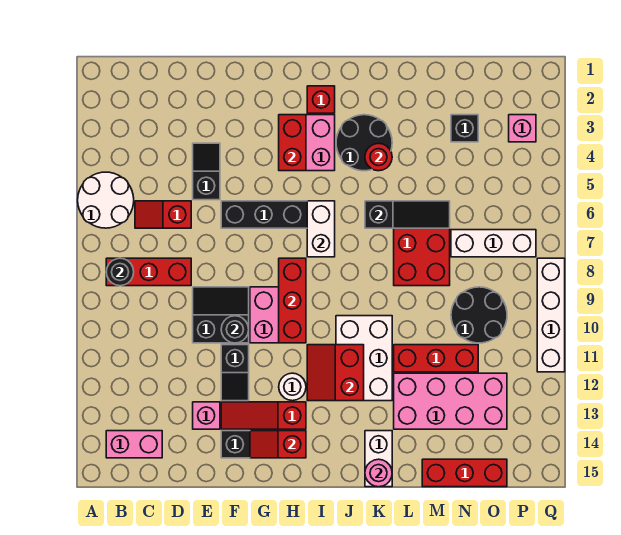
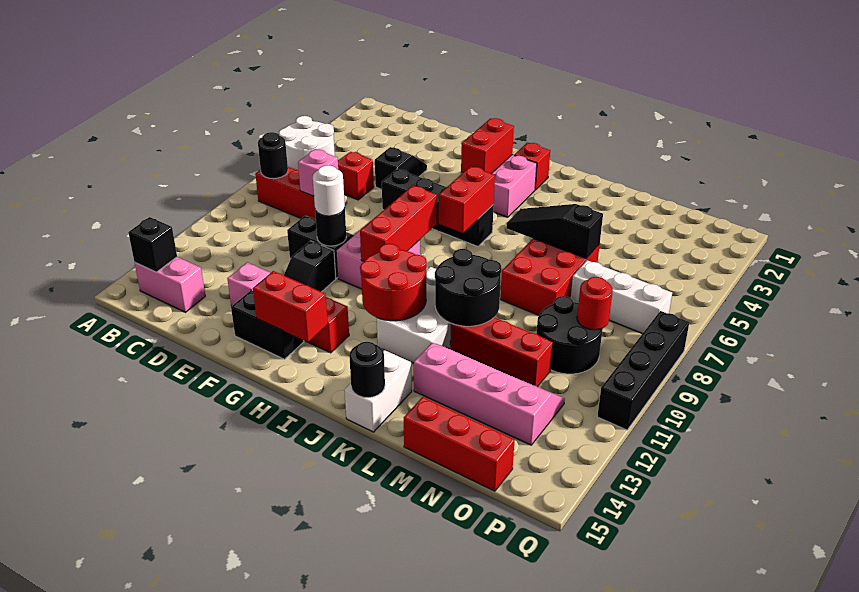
red 1x2 slope [250,431,306,458] -> red 1x2 brick [253,271,328,342]
white 1x1 round brick [279,373,306,401] -> white 1x1 round brick moved to [313,165,345,216]
white 1x2 brick [307,201,335,257] -> red 1x2 brick [439,166,495,233]
red 2x2 slope [307,345,364,401] -> red 2x2 round brick [360,244,427,321]
black 2x2 round brick [336,115,392,171] -> black 2x2 round brick moved to [435,249,501,326]
red 1x1 round brick [365,143,392,171] -> red 1x1 round brick moved to [577,277,613,330]
black 1x3 slope [365,201,450,228] -> black 1x3 slope turned to [506,204,603,258]
pink 1x1 round brick [365,459,392,487] -> black 1x1 round brick [349,342,385,398]
pink 2x4 brick [394,373,507,429] -> pink 2x4 slope [414,343,565,445]
black 1x1 brick [451,115,478,142] -> black 1x1 brick moved to [128,217,177,272]
pink 1x1 brick [509,115,536,142] -> pink 1x1 brick moved to [298,149,338,196]
white 1x4 brick [537,258,565,372] -> black 1x4 brick [597,311,689,430]

